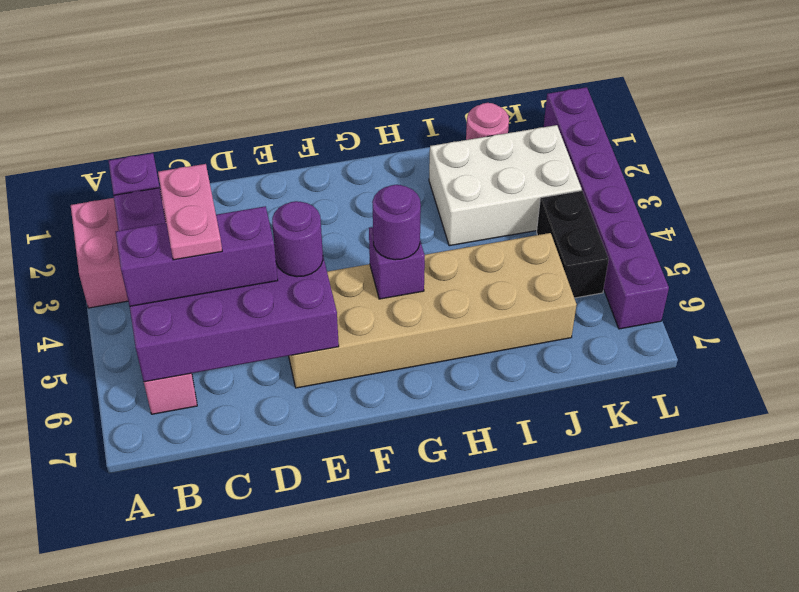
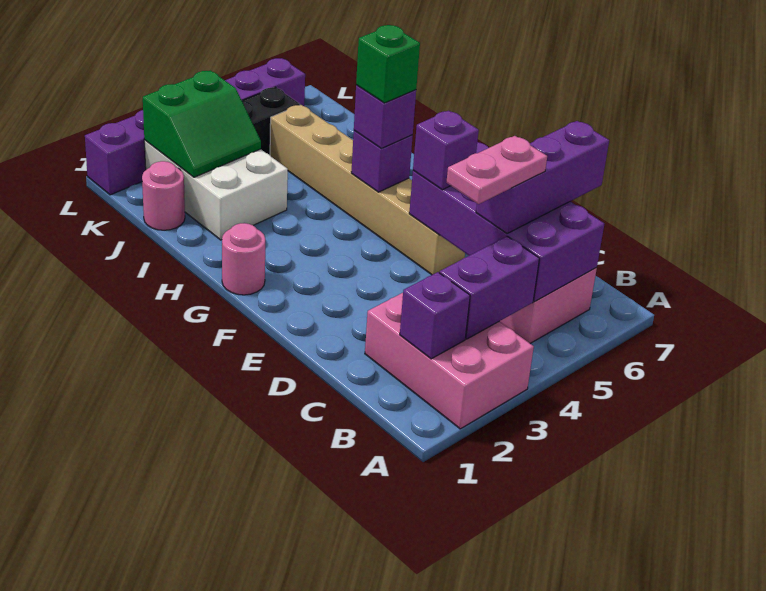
purple 1x3 brick [116,206,278,306] -> purple 1x3 brick turned to [476,121,609,233]
tan 2x6 brick [289,233,577,388] -> tan 1x6 brick [270,105,465,275]
purple 1x1 round brick [272,201,323,277] -> purple 1x1 brick [413,111,479,190]
none -> pink 1x1 round brick [222,223,265,295]
purple 1x1 round brick [372,185,421,260] -> purple 1x1 brick [354,85,416,148]
none -> green 1x1 brick [356,25,420,103]
none -> green 2x2 slope [143,71,261,177]

